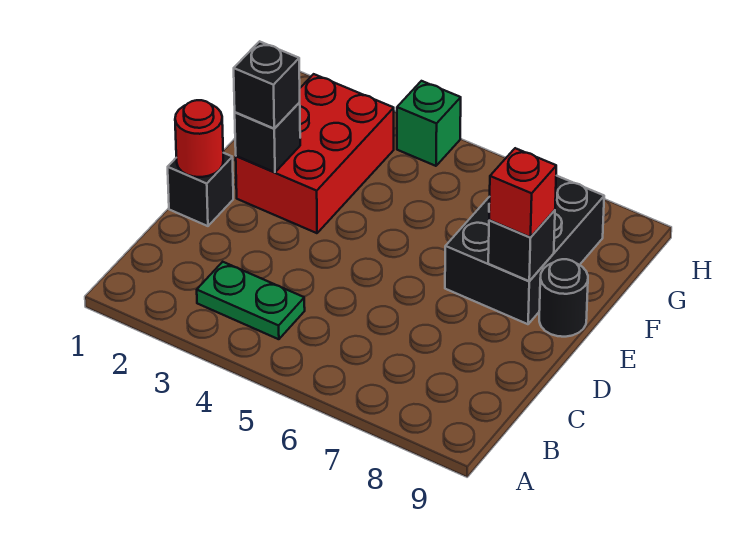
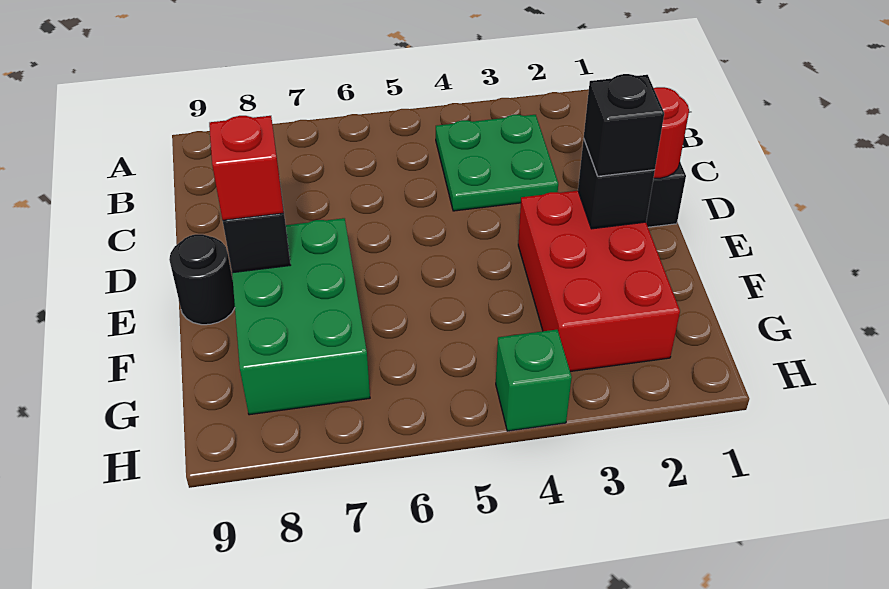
green 1x2 plate [197,262,305,339] -> green 2x2 plate [436,115,558,211]
black 2x3 brick [445,176,604,324] -> green 2x3 brick [232,218,370,415]

